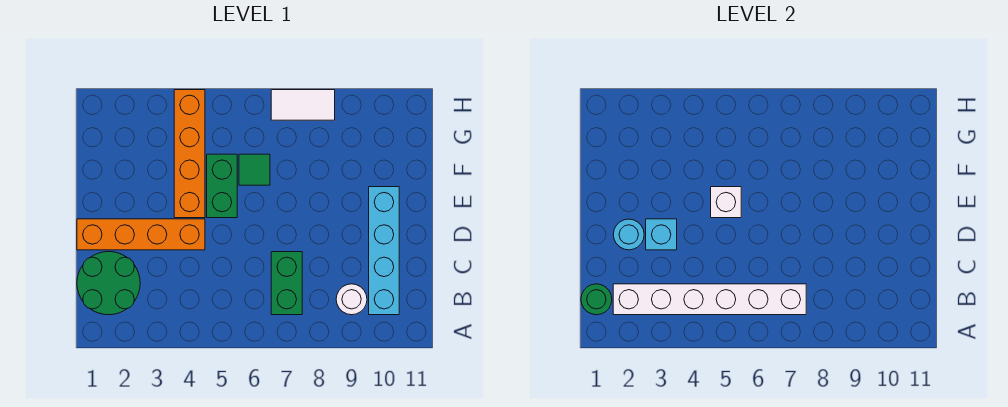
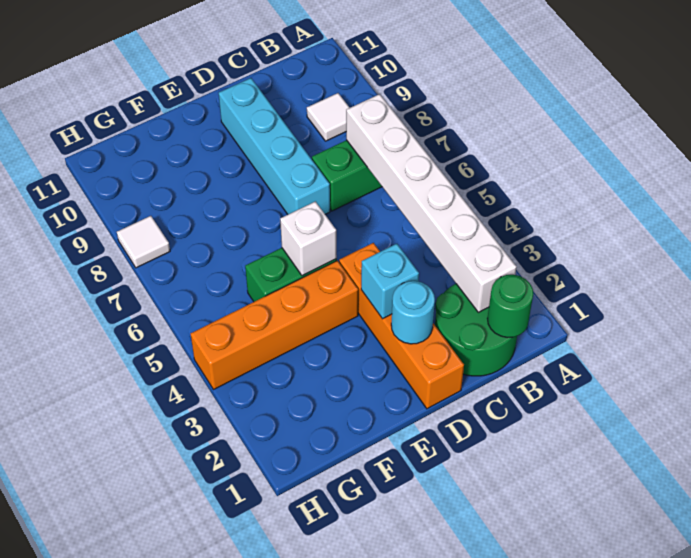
white 1x1 round brick [336,284,367,315] -> white 1x1 tile [307,93,350,141]
cyan 1x4 brick [369,187,399,315] -> cyan 1x4 brick turned to [219,78,330,214]
green 1x1 tile [239,154,270,185] -> none
white 1x2 tile [271,90,335,120] -> white 1x1 tile [117,216,170,268]

